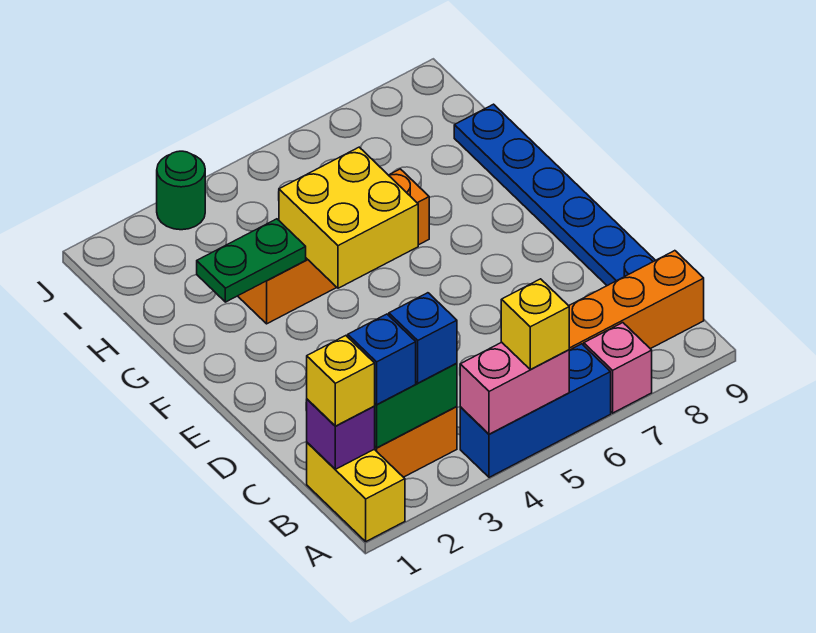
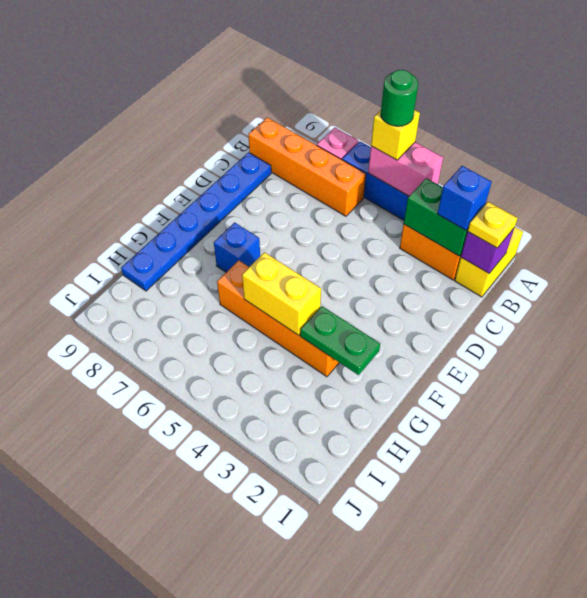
yellow 1x1 brick [307,336,375,426] -> yellow 1x1 plate [468,202,517,248]
blue 1x1 brick [389,293,457,383] -> blue 1x1 brick moved to [214,222,260,272]
yellow 2x2 brick [279,147,418,288] -> yellow 1x2 brick [242,252,321,335]
green 1x1 round brick [157,151,205,230] -> green 1x1 round brick moved to [381,70,418,126]

